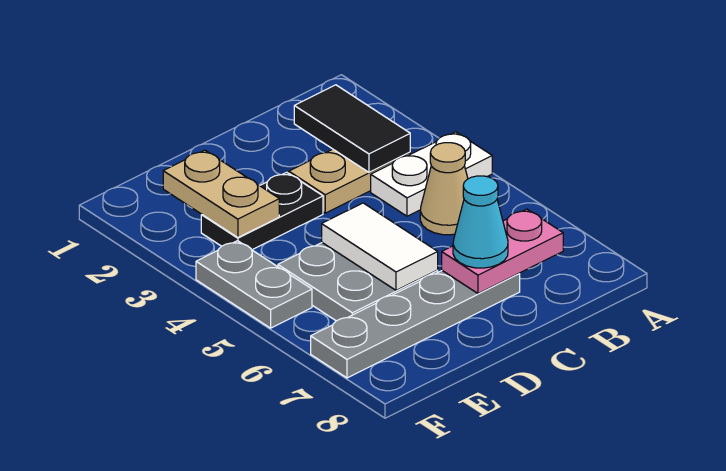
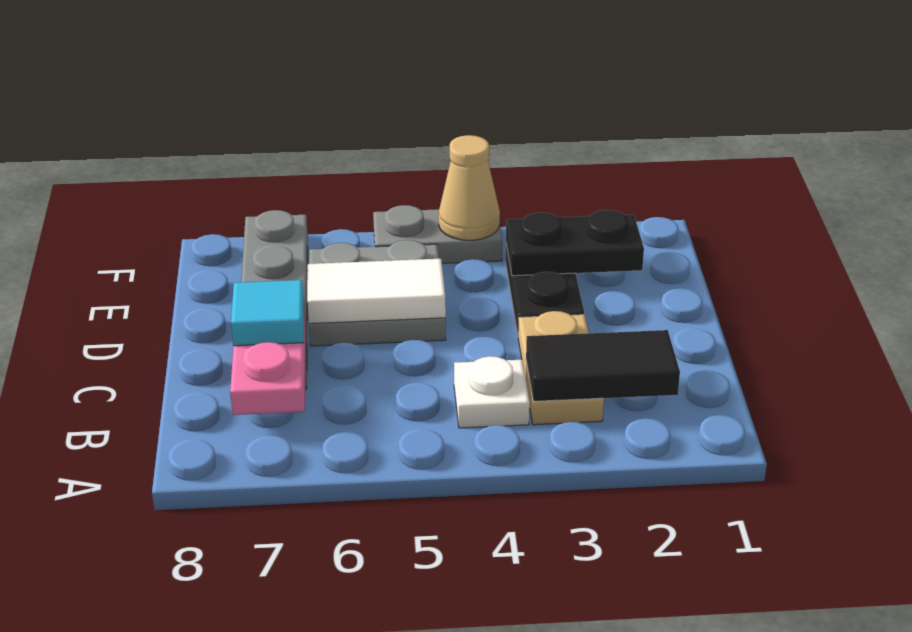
white 1x2 plate [371,132,492,216] -> white 1x1 plate [454,356,530,428]
tan 1x1 cone [420,143,468,235] -> tan 1x1 cone moved to [438,135,500,240]
cyan 1x1 cone [453,176,508,268] -> cyan 1x1 tile [231,280,304,346]
tan 1x2 plate [163,150,279,238] -> black 1x2 plate [506,210,644,276]

